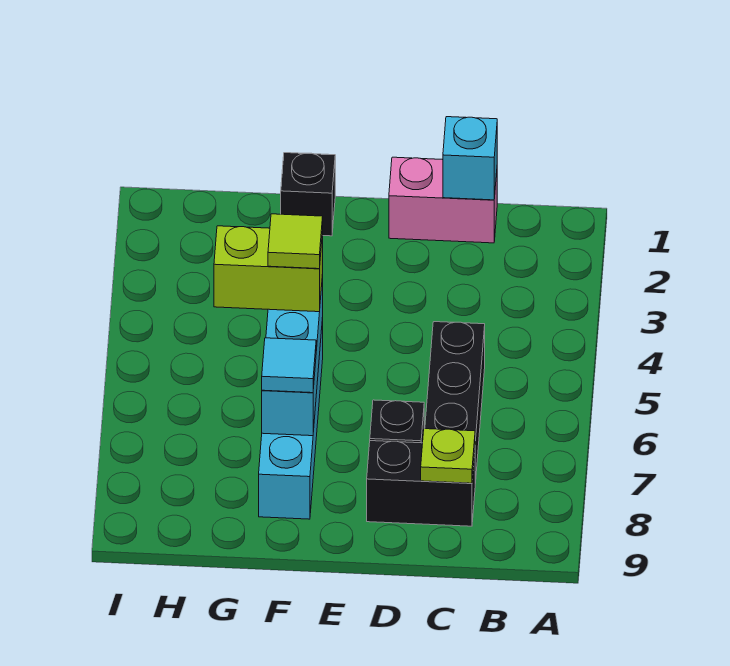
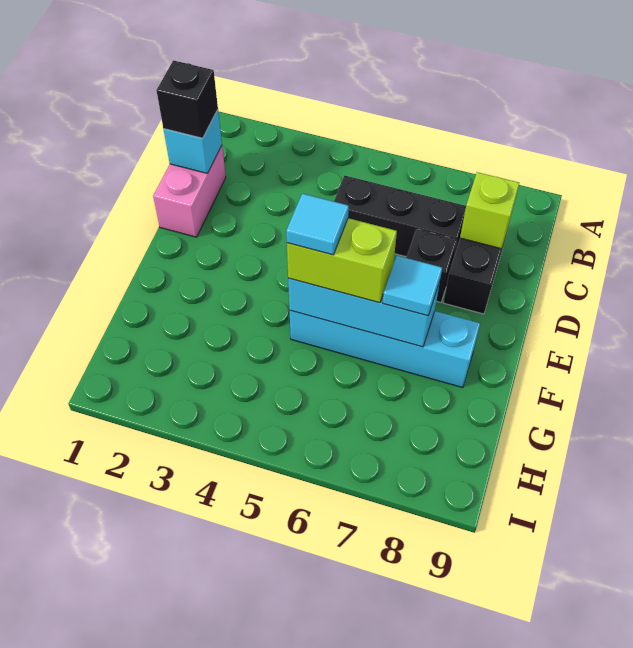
lime 1x1 plate [421,429,475,483] -> lime 1x1 brick [460,172,519,249]
black 1x1 brick [281,153,335,236] -> black 1x1 brick moved to [156,60,218,138]
lime 1x2 brick [214,226,323,312] -> lime 1x2 brick turned to [287,218,397,303]
lime 1x1 tile [268,214,323,269] -> cyan 1x1 tile [286,194,349,255]

